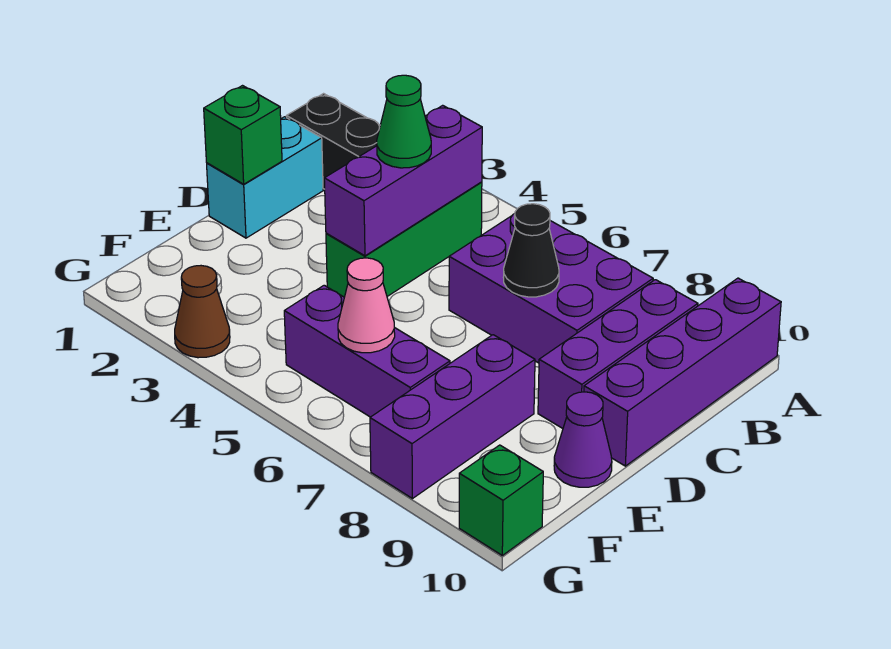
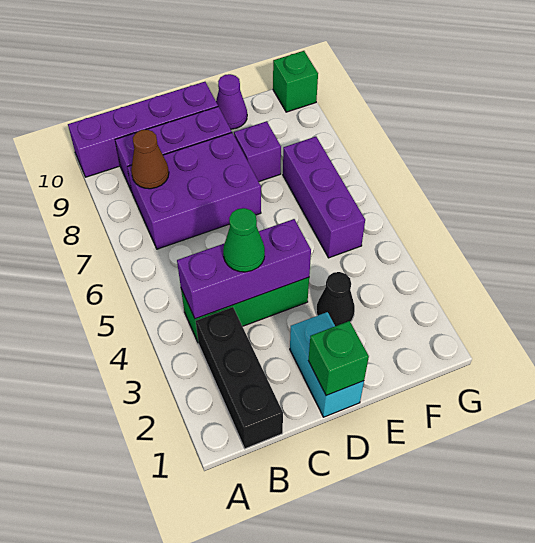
purple 2x3 brick [449,214,653,363] -> purple 2x3 brick turned to [127,133,261,249]
cyan 1x2 brick [207,117,323,238] -> cyan 1x2 brick turned to [290,312,364,417]
black 1x1 cone [503,204,559,297] -> black 1x1 cone moved to [316,272,355,326]
purple 1x3 brick [370,335,535,499] -> purple 1x1 brick [234,121,281,182]
pink 1x1 cone [338,258,395,353] -> none
brown 1x1 cone [175,266,230,358] -> brown 1x1 cone moved to [131,130,169,189]

